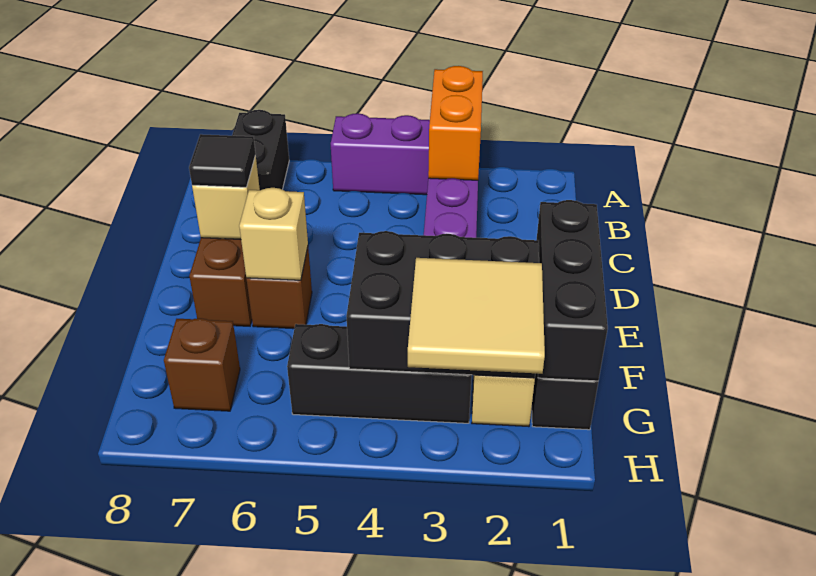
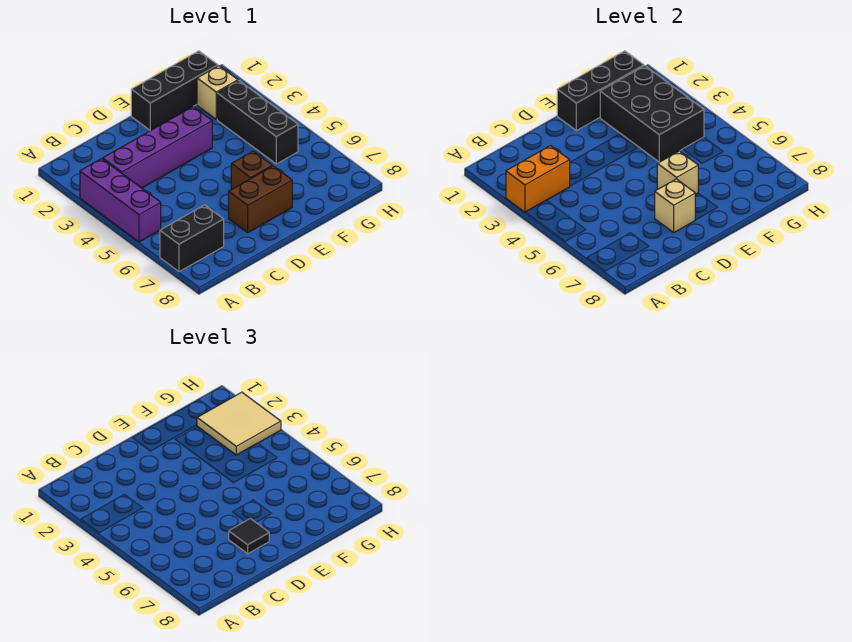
brown 1x1 brick [164,318,240,411] -> none

